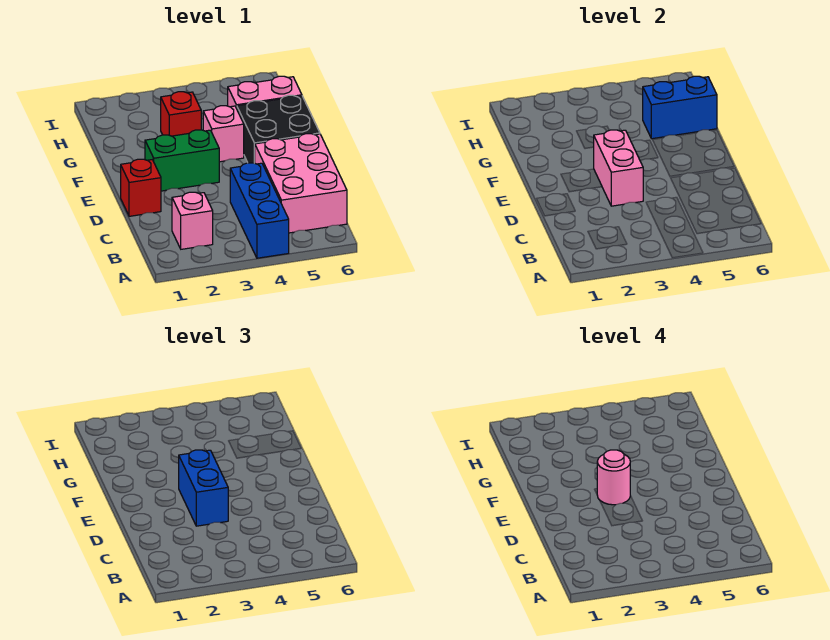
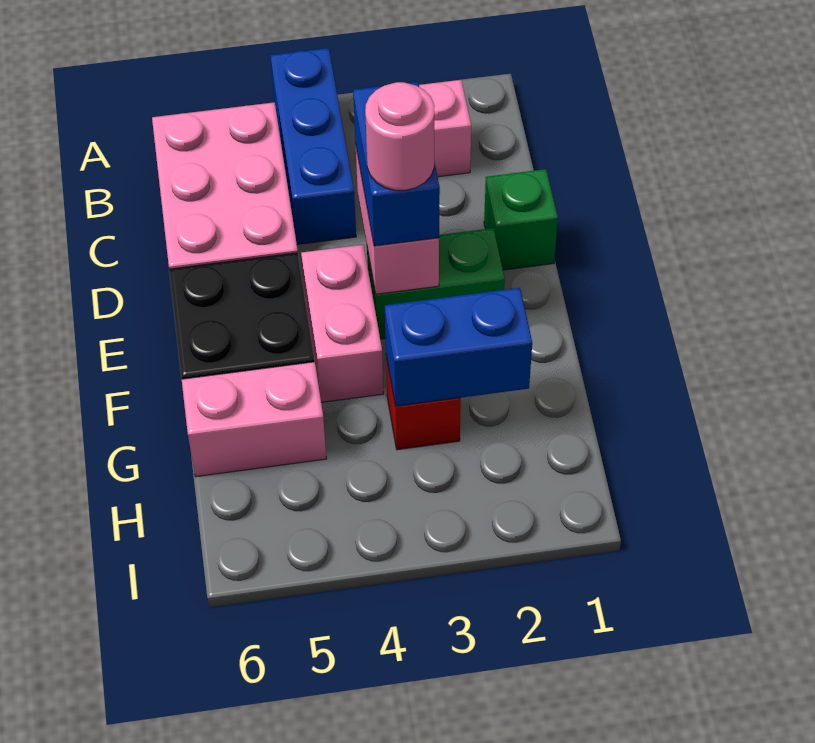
red 1x1 brick [121,159,161,216] -> green 1x1 brick [484,169,558,270]
pink 1x1 brick [203,106,244,162] -> pink 1x2 brick [301,245,384,402]
blue 1x2 brick [643,76,717,139] -> blue 1x2 brick moved to [385,288,532,406]

